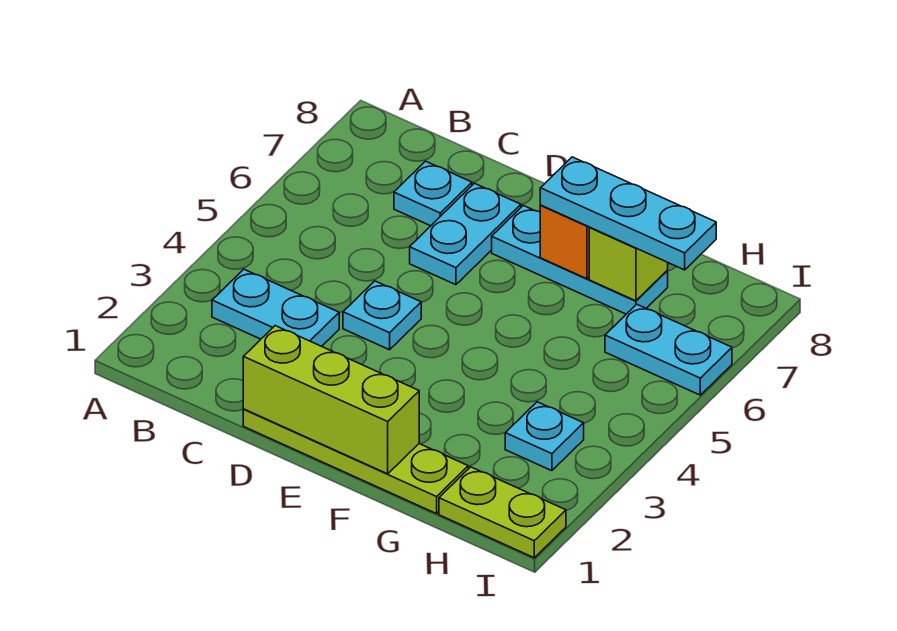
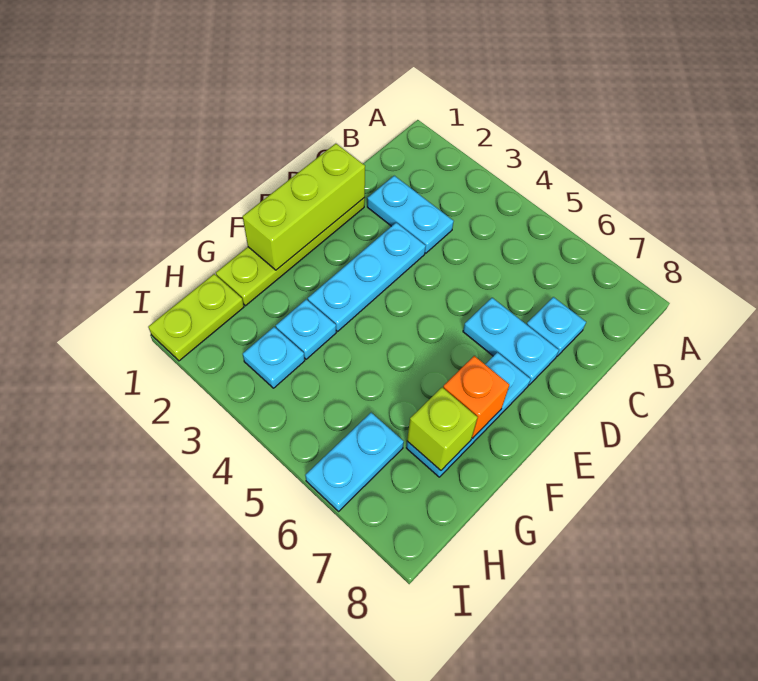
cyan 1x2 plate [212,269,339,346] -> cyan 1x2 plate turned to [367,176,454,253]
cyan 1x1 plate [343,281,421,350] -> cyan 1x1 plate moved to [276,299,336,359]
cyan 1x3 plate [540,157,716,270] -> cyan 1x3 plate moved to [308,223,426,331]

